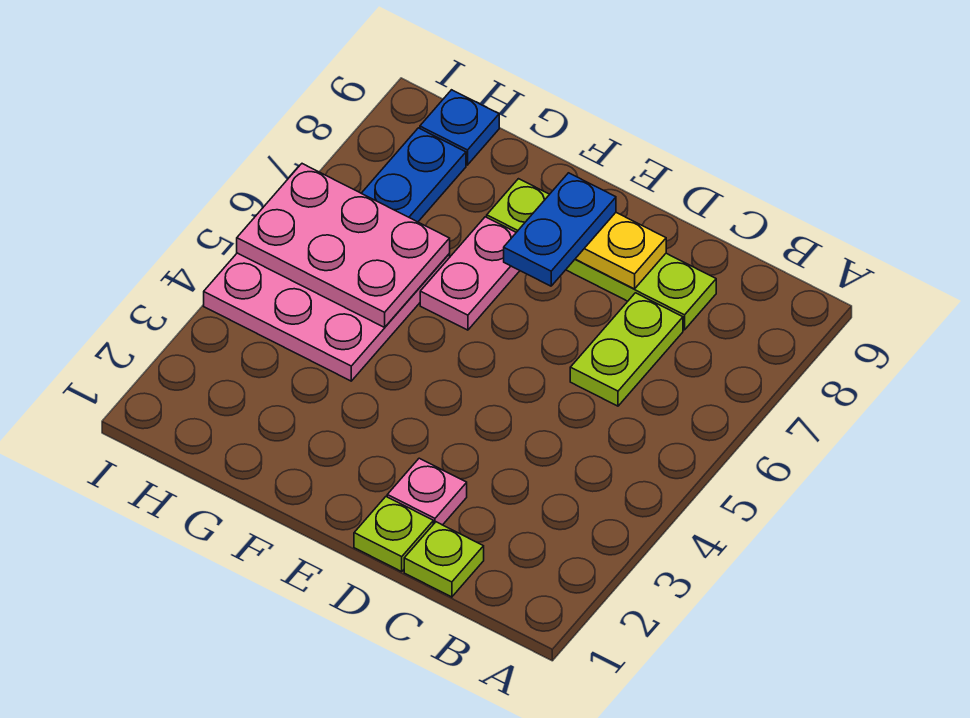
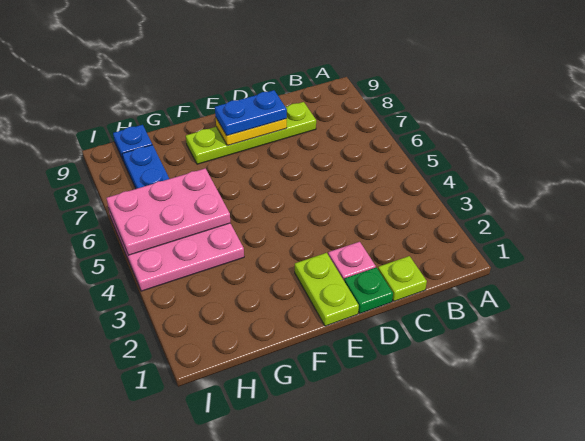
lime 1x2 plate [570,293,683,406] -> lime 1x2 plate moved to [295,253,359,326]
lime 1x1 plate [354,497,433,572] -> green 1x1 plate [344,267,393,314]
blue 1x2 plate [504,173,616,286] -> blue 1x2 plate turned to [215,90,287,136]
pink 1x2 plate [420,217,520,330] -> none

